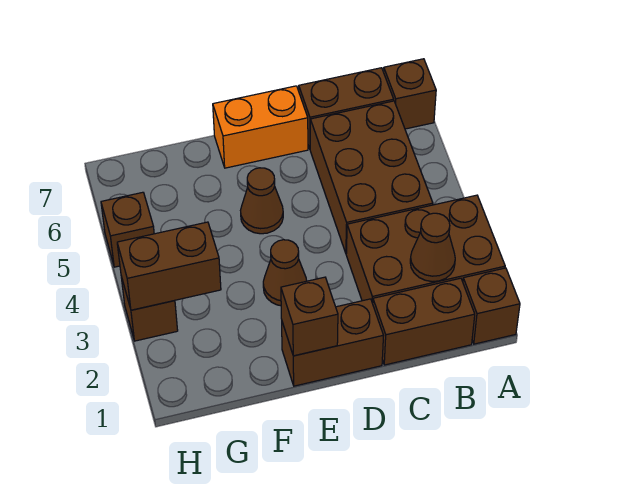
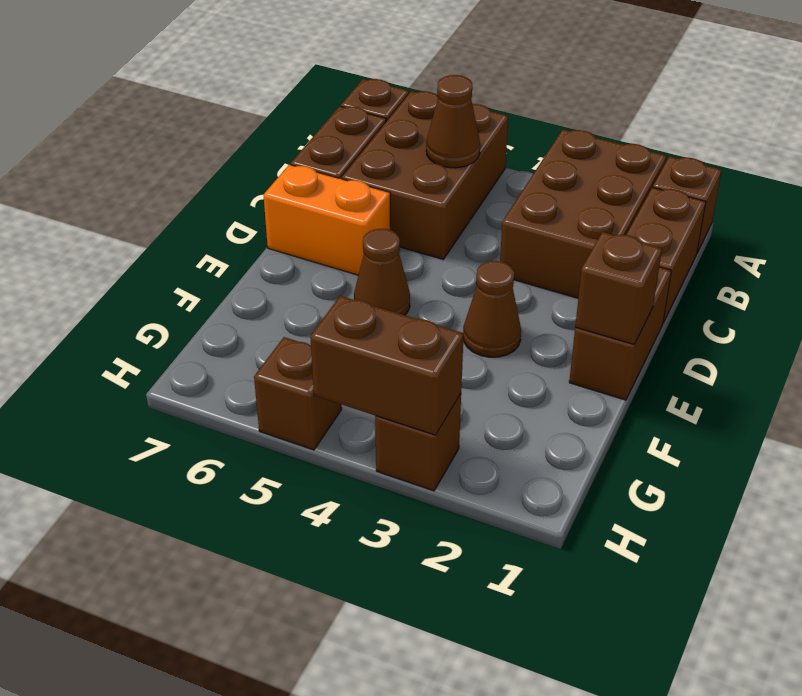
brown 1x1 cone [410,213,455,282] -> brown 1x1 cone moved to [426,75,480,168]
brown 2x3 brick [310,101,433,254] -> brown 2x3 brick turned to [342,91,508,259]
orange 1x2 brick [213,86,308,168] -> orange 1x2 brick turned to [264,165,390,275]
brown 1x2 brick [117,222,221,310] -> brown 1x2 brick turned to [310,296,464,435]

